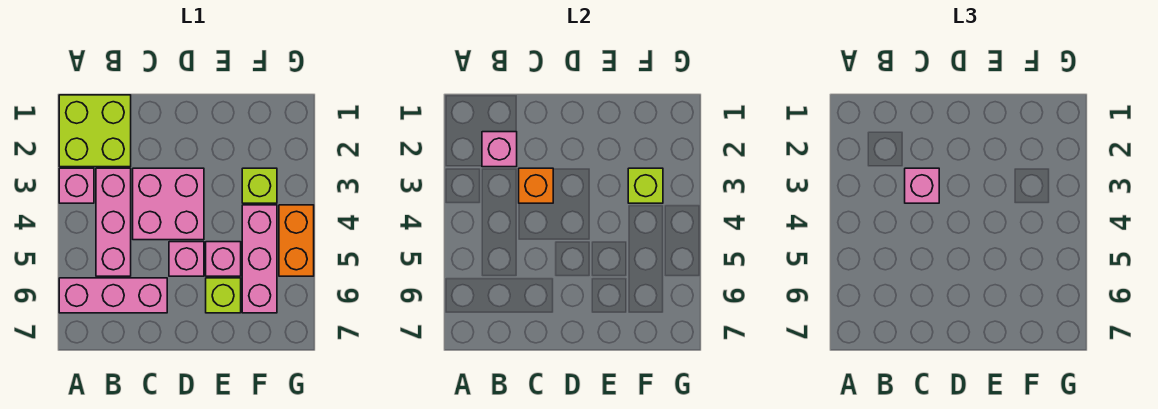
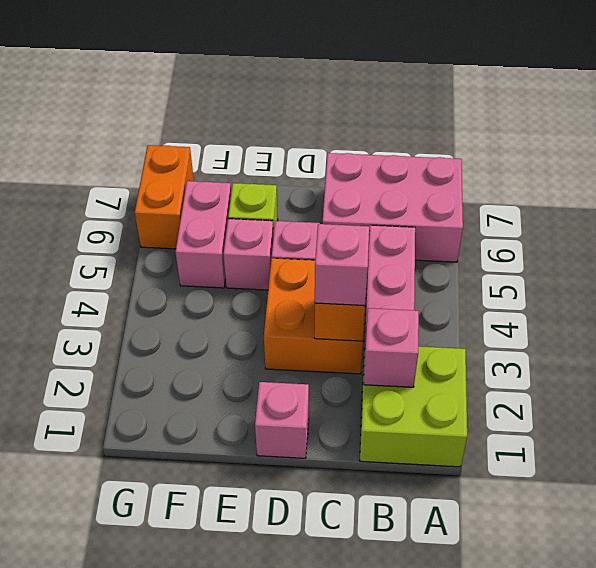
pink 1x1 brick [59,168,94,203] -> pink 1x1 brick moved to [255,382,309,458]
pink 1x3 brick [59,278,167,313] -> pink 2x3 brick [323,153,463,262]
pink 2x2 brick [133,168,204,240] -> orange 2x2 brick [264,258,363,374]
lime 1x1 brick [242,168,277,203] -> none
lime 1x1 brick [628,168,663,203] -> none
pink 1x3 brick [242,205,277,313] -> pink 1x2 brick [176,181,231,288]
orange 1x2 brick [279,205,314,276] -> orange 1x2 brick moved to [135,145,194,249]

